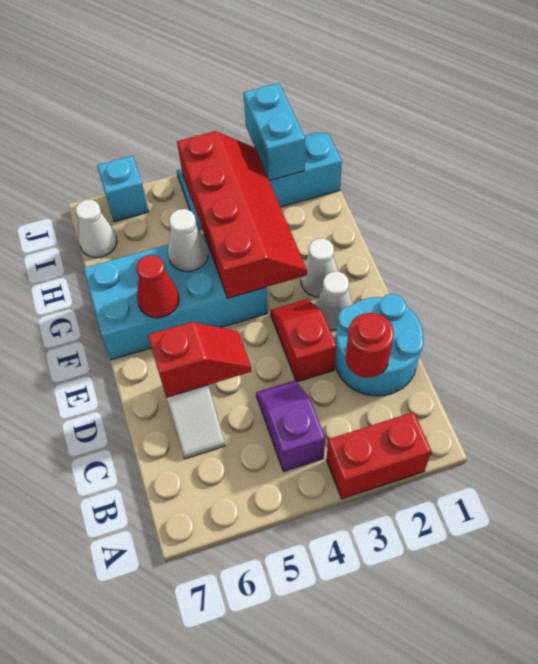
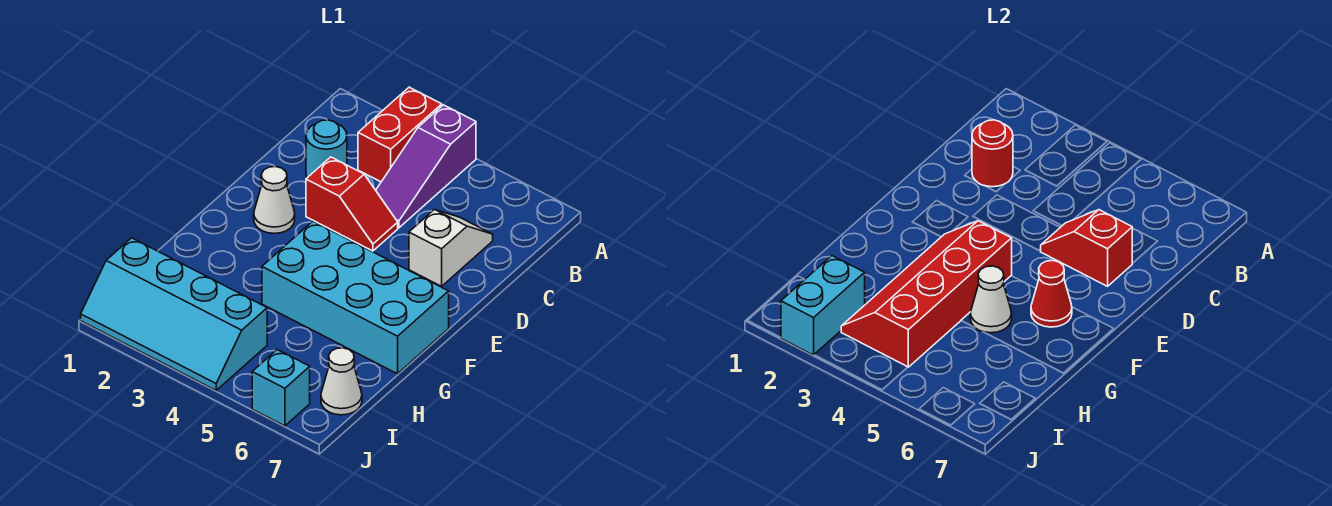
red 1x2 brick [326,412,432,499] -> red 1x2 brick turned to [358,87,442,182]
purple 1x2 slope [256,380,325,472] -> purple 1x3 slope [376,105,476,228]
cyan 2x2 round brick [335,294,423,396] -> cyan 1x1 round brick [306,120,347,178]
red 1x2 slope [270,299,337,382] -> red 1x2 slope turned to [306,157,398,251]
white 1x1 cone [301,238,338,297] -> none

